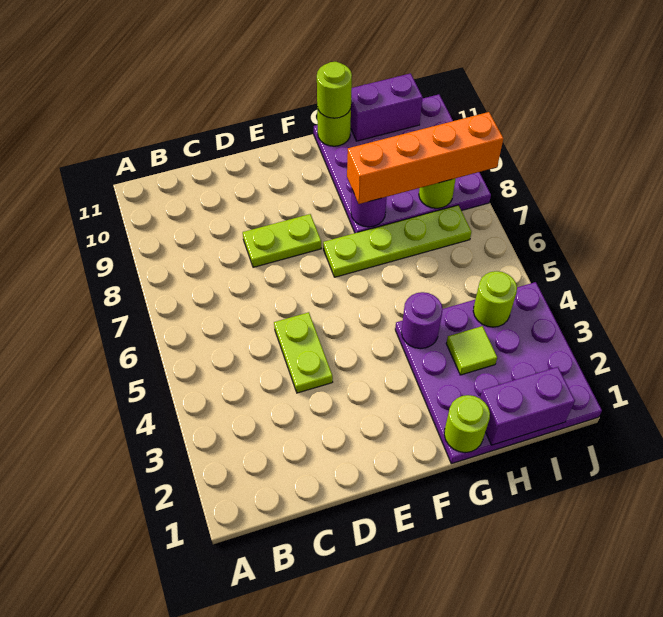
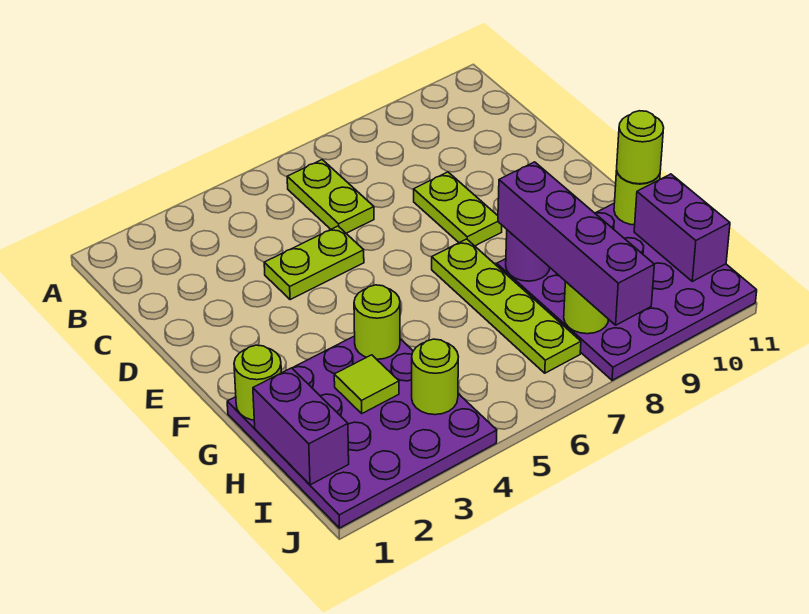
none -> lime 1x2 plate [287,160,374,233]
purple 1x1 round brick [401,292,443,349] -> lime 1x1 round brick [354,285,400,359]
orange 1x4 brick [347,112,503,204] -> purple 1x4 brick [498,162,654,325]

